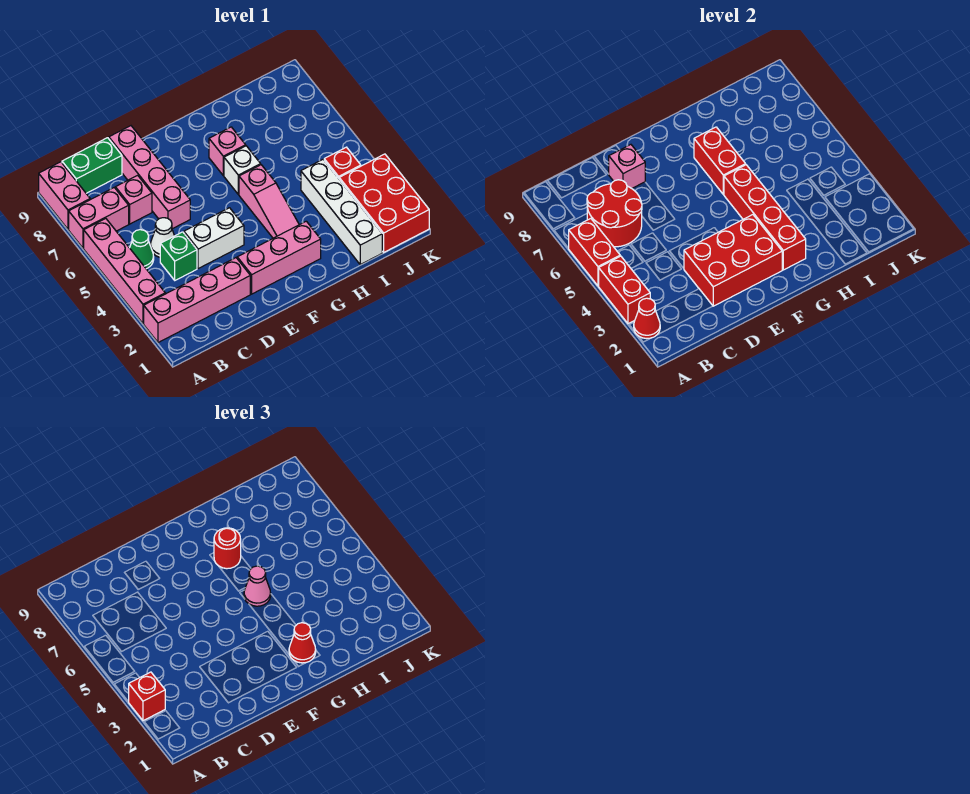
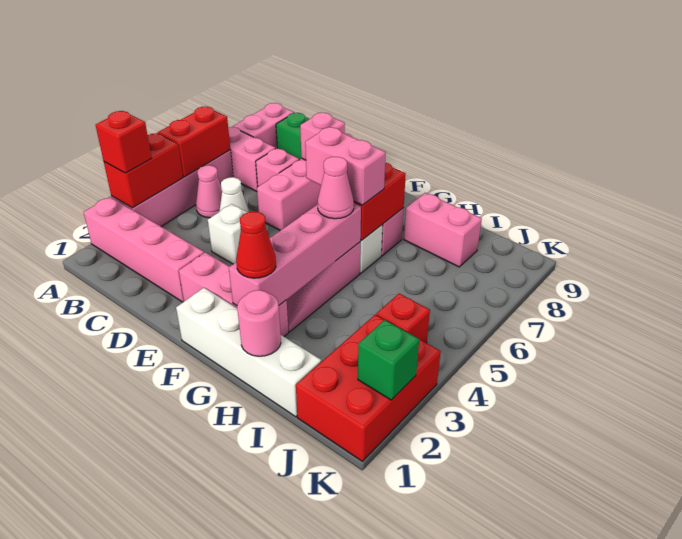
red 1x1 cone [634,298,660,339] -> none
green 1x1 cone [130,230,154,269] -> pink 1x1 cone [196,165,222,218]
red 2x2 round brick [587,180,642,247] -> none
green 1x1 brick [160,232,197,280] -> green 1x1 brick moved to [358,320,419,400]
red 2x3 brick [684,215,782,306] -> none
white 1x2 brick [184,208,244,269] -> white 1x1 brick [208,204,247,264]
none -> pink 1x2 brick [305,127,386,205]
red 1x4 brick [724,165,806,270] -> pink 1x4 brick [229,203,361,306]
red 1x1 round brick [214,528,241,569] -> none
none -> pink 1x1 round brick [237,290,281,356]
none -> pink 1x2 brick [404,193,482,267]
white 1x4 brick [301,160,382,264] -> white 1x4 brick turned to [176,288,321,417]

